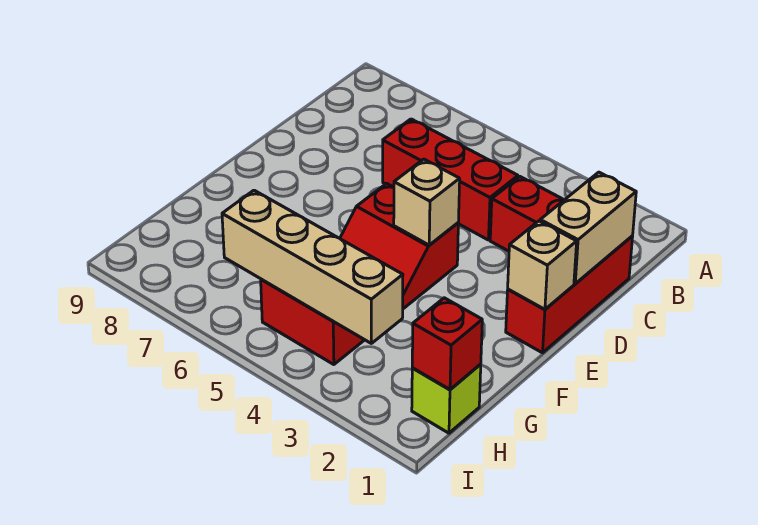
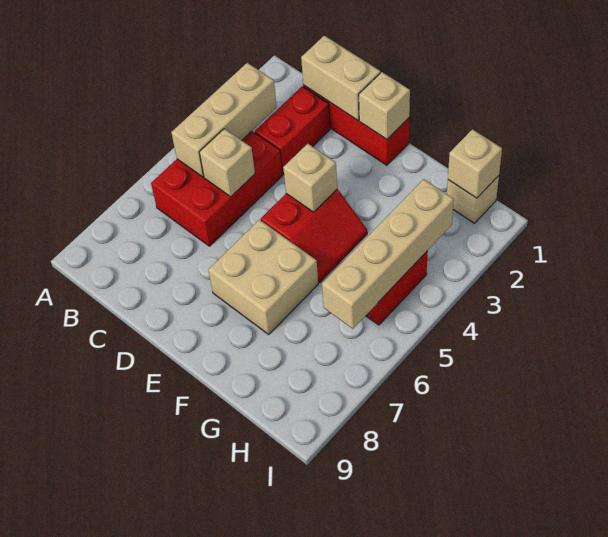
none -> tan 1x3 brick [171,63,277,177]
red 1x3 brick [383,119,518,240] -> red 2x3 brick [151,131,283,246]
none -> tan 1x1 brick [199,129,255,197]
none -> tan 2x2 brick [208,220,318,334]
lime 1x1 brick [412,364,481,433] -> tan 1x1 brick [447,176,499,223]
red 1x1 brick [412,298,482,389] -> tan 1x1 brick [448,129,502,198]

